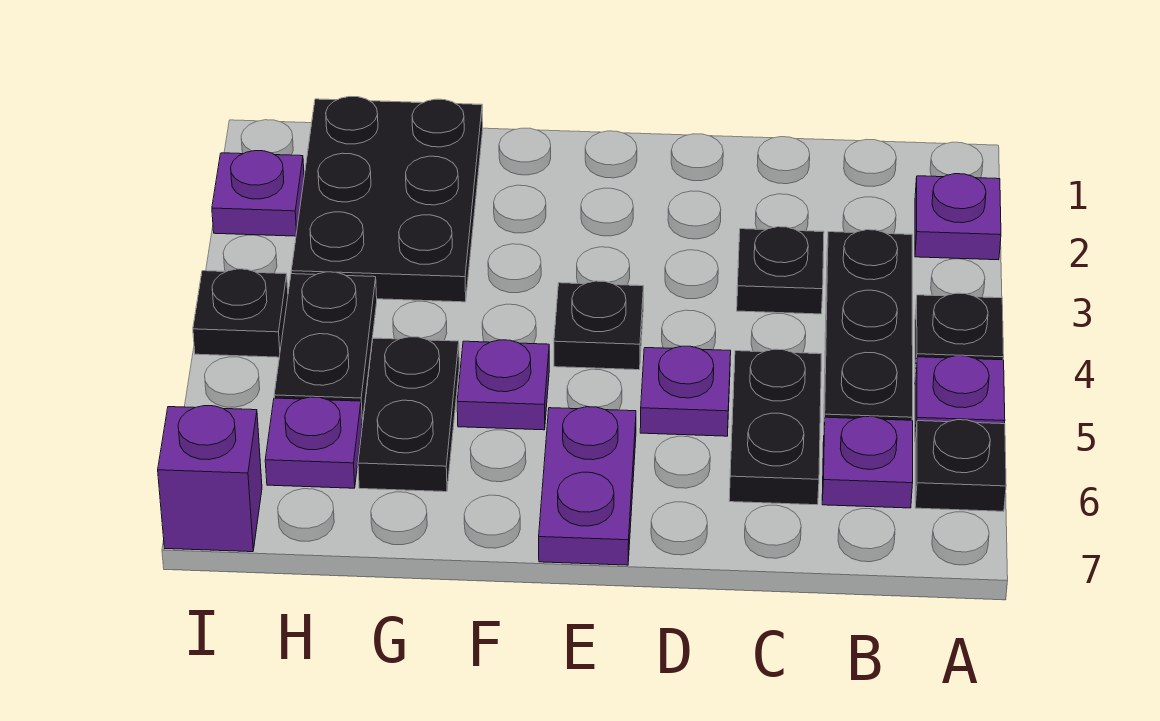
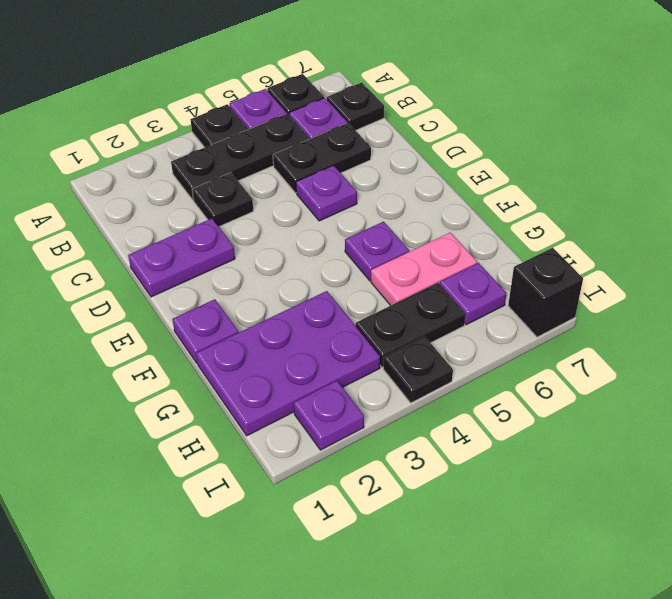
purple 1x1 plate [915,174,1001,260] -> purple 1x1 plate moved to [172,299,238,363]
black 1x1 plate [554,281,644,370] -> black 1x1 plate moved to [327,83,384,130]
purple 1x2 plate [539,407,636,565] -> purple 1x2 plate moved to [128,219,235,297]
black 2x3 plate [291,97,483,302] -> purple 2x3 plate [196,291,380,436]
black 1x2 plate [358,337,459,492] -> pink 1x2 plate [371,233,477,306]
purple 1x1 brick [158,406,262,552] -> black 1x1 brick [508,248,583,337]

